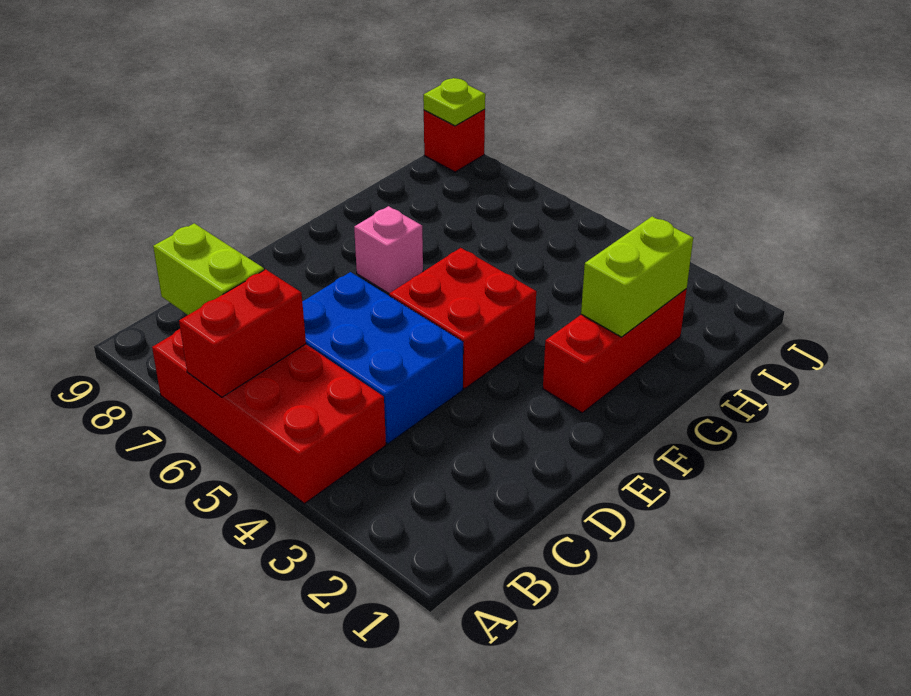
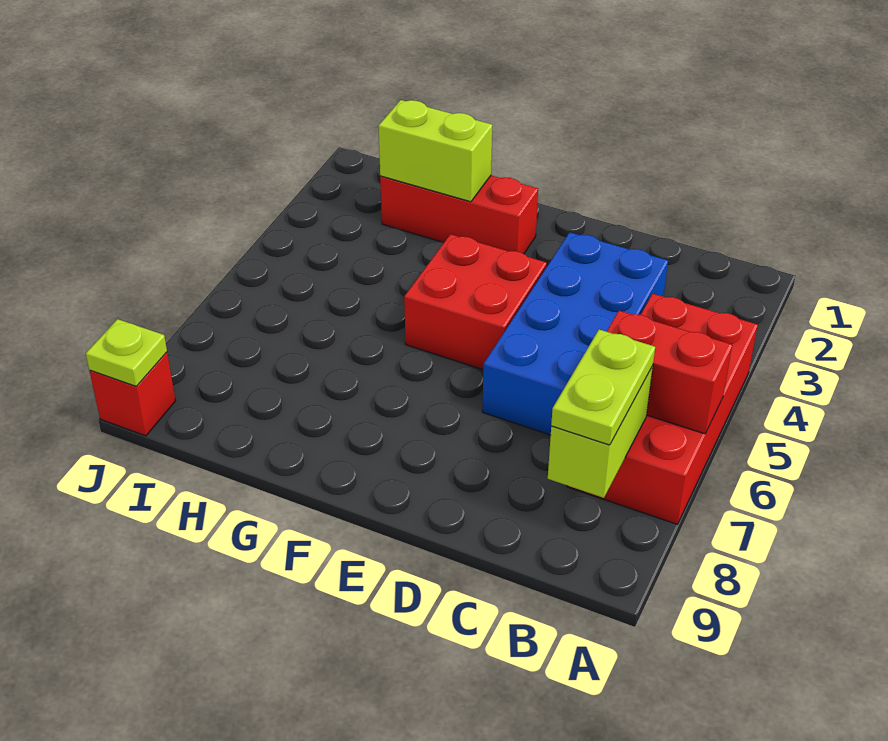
none -> lime 1x2 plate [551,330,655,445]
blue 2x3 brick [302,272,463,444] -> blue 2x4 brick [482,232,668,435]
pink 1x1 brick [354,206,423,293] -> none

